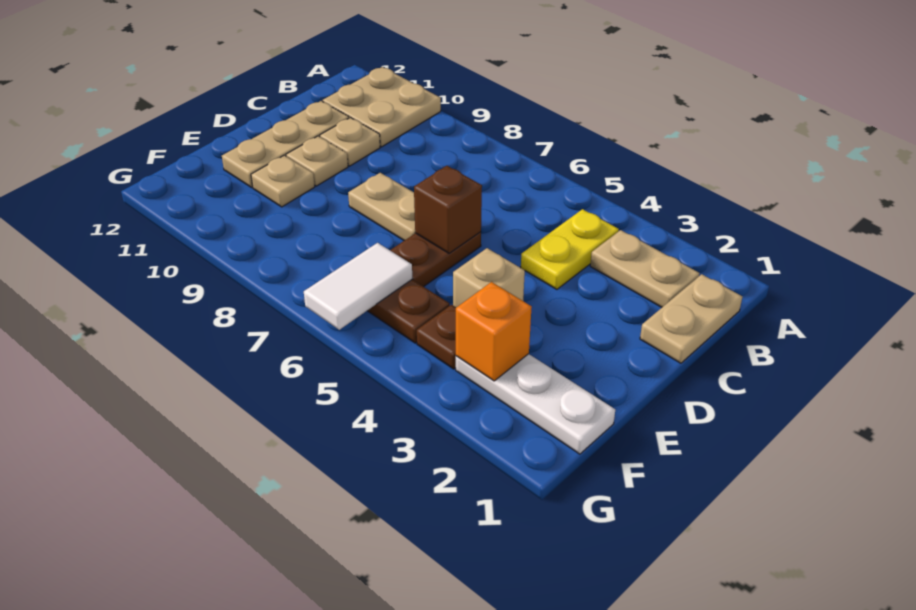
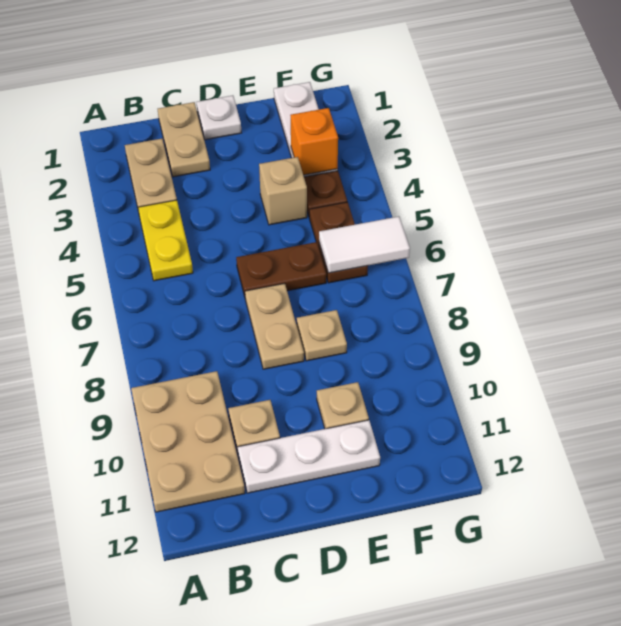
tan 2x2 plate [323,67,441,147] -> tan 2x3 plate [131,371,245,512]
tan 1x2 plate [640,274,742,363] -> tan 1x2 plate turned to [158,102,210,177]
yellow 1x2 plate [521,209,619,289] -> yellow 1x2 plate turned to [138,200,193,281]
tan 1x3 plate [222,101,349,187] -> white 1x3 plate [238,420,380,493]
none -> white 1x1 plate [197,95,241,140]
brown 1x1 brick [414,166,482,253] -> none
tan 1x1 plate [286,136,348,186] -> tan 1x1 plate moved to [297,310,347,361]

